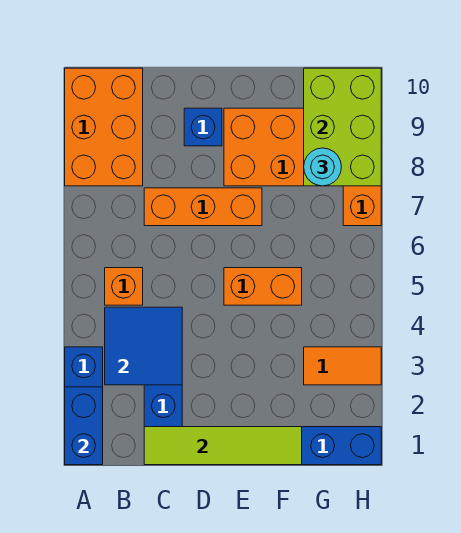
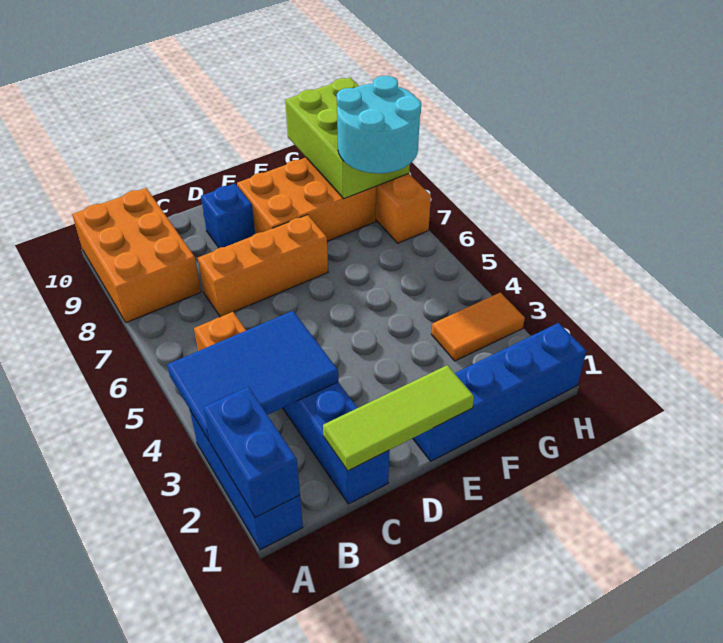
blue 2x2 tile [105,307,182,385] -> blue 2x3 tile [167,311,338,442]
lime 1x4 tile [144,427,302,465] -> lime 1x3 tile [323,365,474,471]
orange 1x2 brick [224,268,302,305] -> none
cyan 1x1 round brick [304,148,341,186] -> cyan 2x2 round brick [337,76,421,173]

